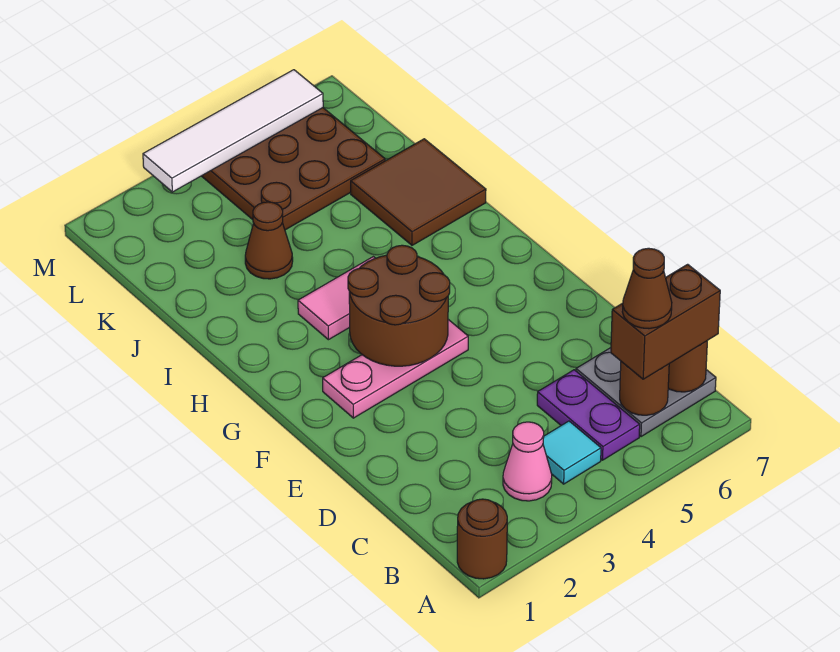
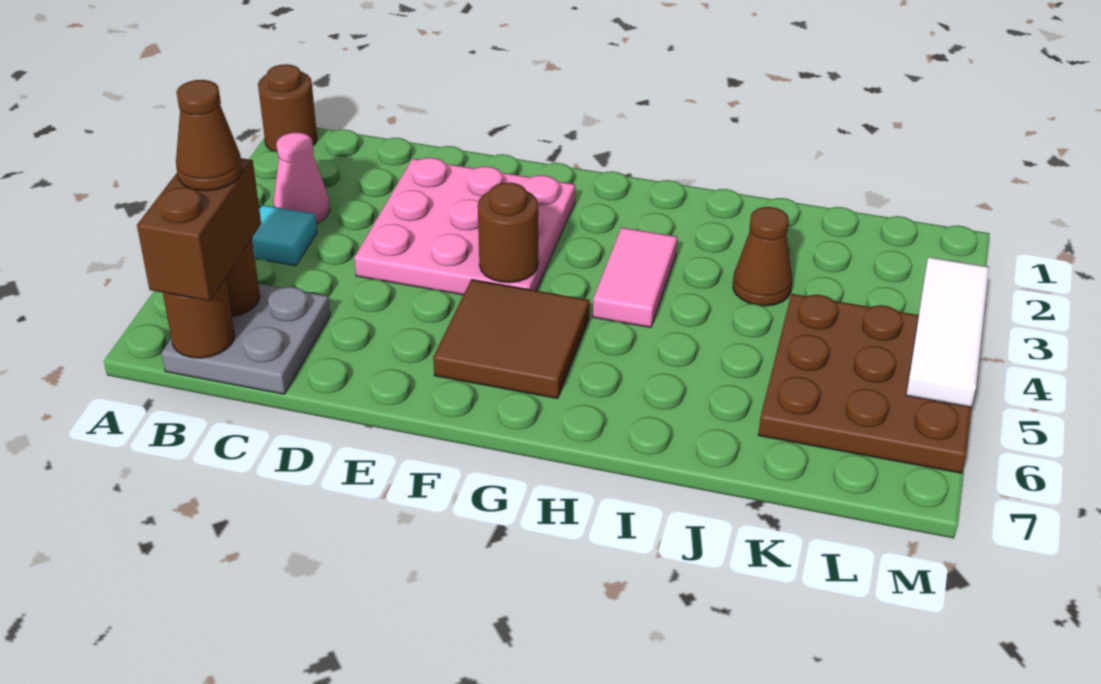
purple 1x2 plate [537,370,640,460] -> none
pink 1x3 plate [323,319,468,418] -> pink 3x3 plate [354,158,575,295]
brown 2x2 round brick [348,245,450,366] -> brown 1x1 round brick [478,183,538,283]
brown 2x2 tile [351,139,486,245] -> brown 2x2 tile moved to [433,280,590,399]
white 1x4 tile [143,70,323,192] -> white 1x3 tile [906,257,989,407]

